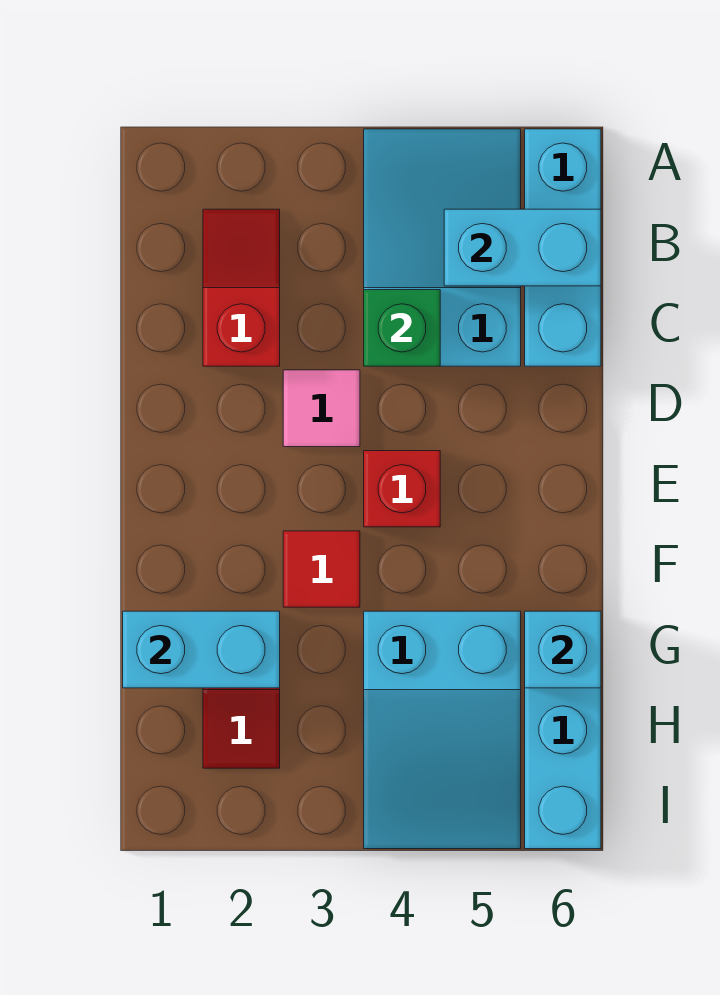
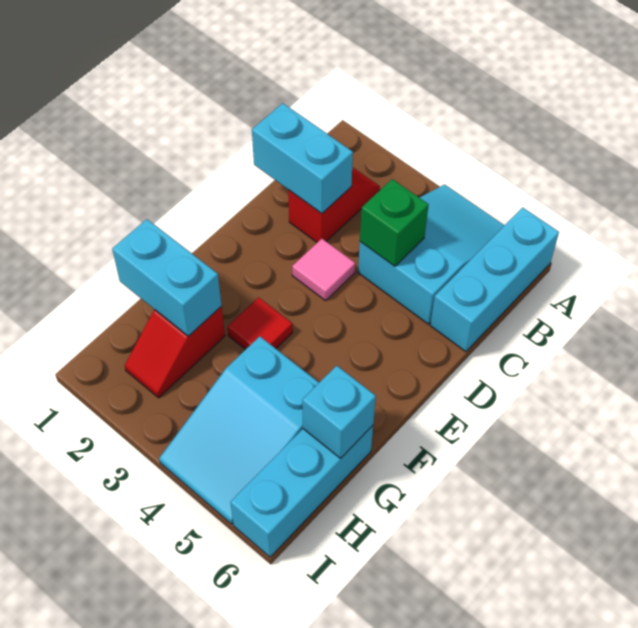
cyan 1x2 brick [444,209,601,286] -> cyan 1x2 brick moved to [252,103,353,214]
red 1x1 brick [364,451,440,527] -> none

